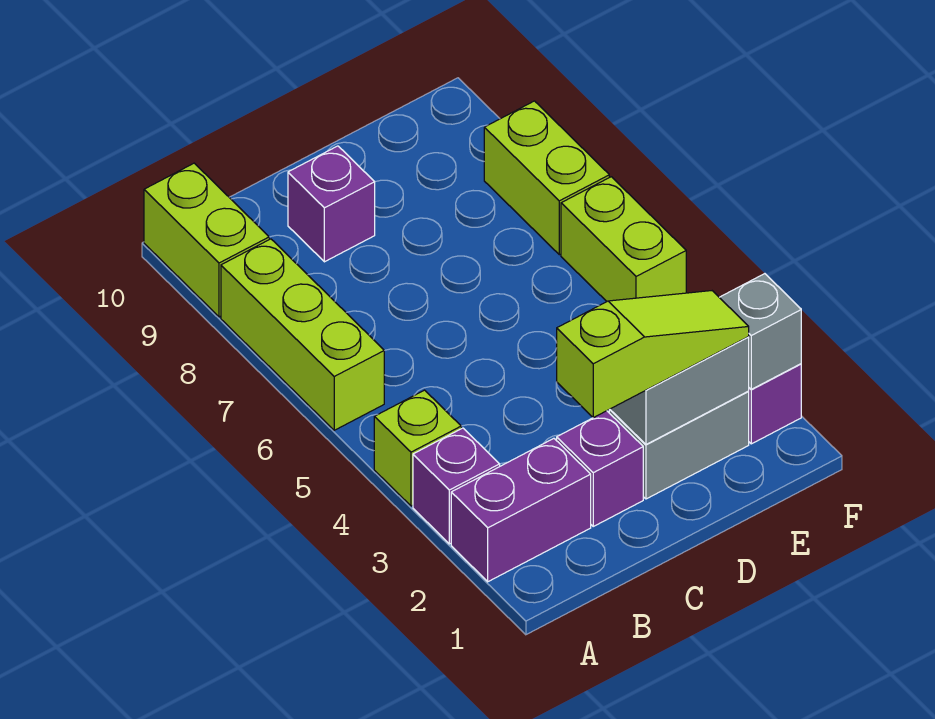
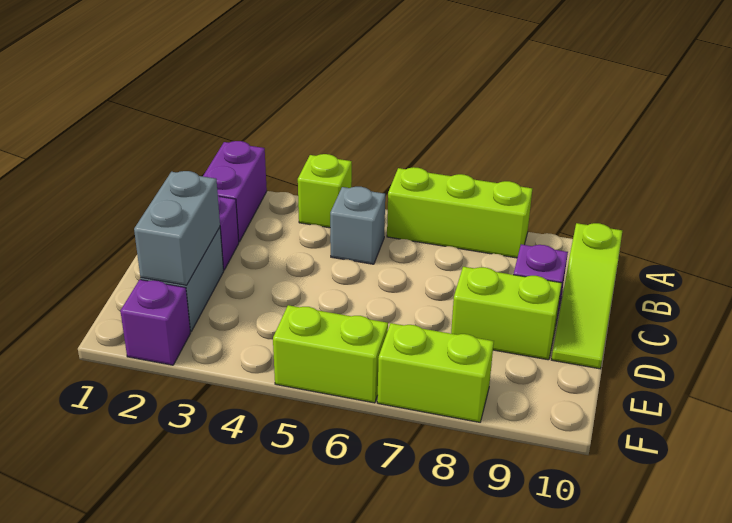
purple 1x1 brick [413,428,500,544] -> none
lime 1x2 brick [144,163,269,317] -> lime 1x2 brick moved to [451,267,562,360]
lime 1x3 slope [557,291,749,418] -> lime 1x3 slope moved to [552,223,622,369]
grey 1x1 brick [719,274,801,389] -> grey 1x1 brick moved to [330,187,385,264]

